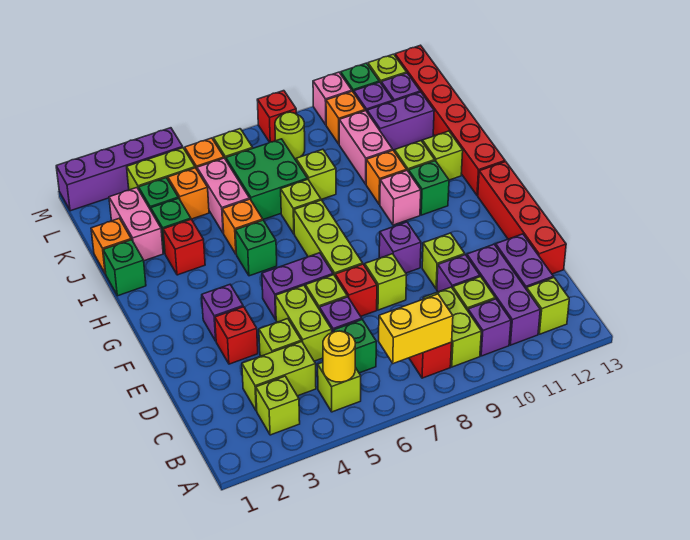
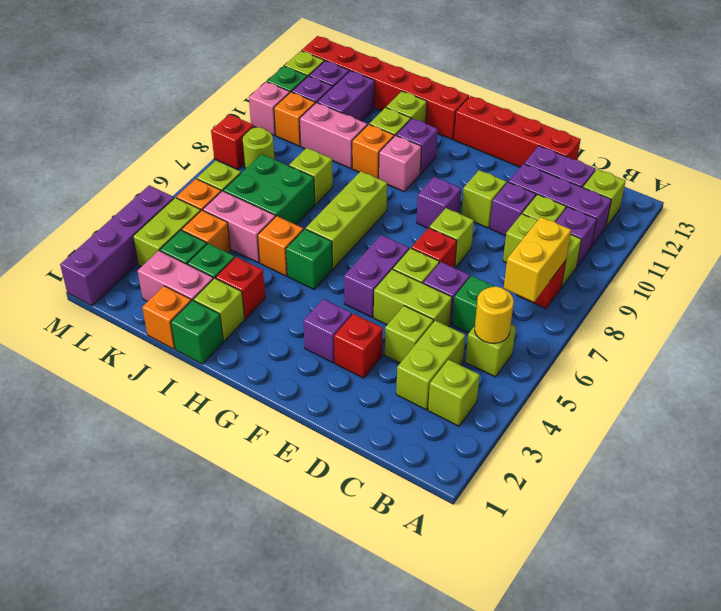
lime 1x3 brick [294,200,363,275] -> lime 1x3 brick turned to [306,171,387,269]
green 1x1 brick [409,161,449,215] -> purple 1x1 brick [396,118,438,174]
lime 1x1 brick [281,179,321,234] -> lime 1x1 brick moved to [194,278,245,341]

